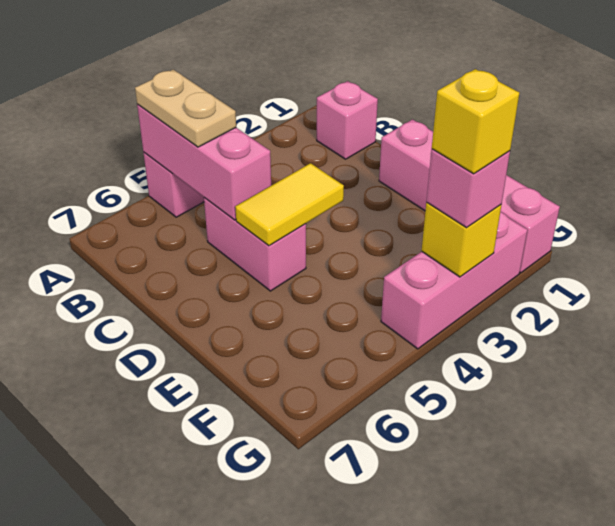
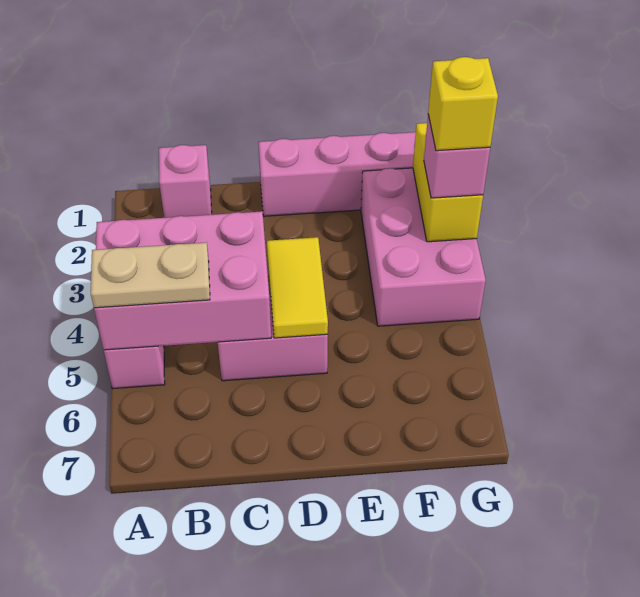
pink 1x3 brick [137,104,271,220] -> pink 2x3 brick [94,211,271,350]
pink 1x3 brick [381,212,527,349] -> pink 2x3 brick [361,168,486,326]
yellow 1x1 brick [422,202,501,277] -> yellow 1x2 brick [413,123,483,242]

